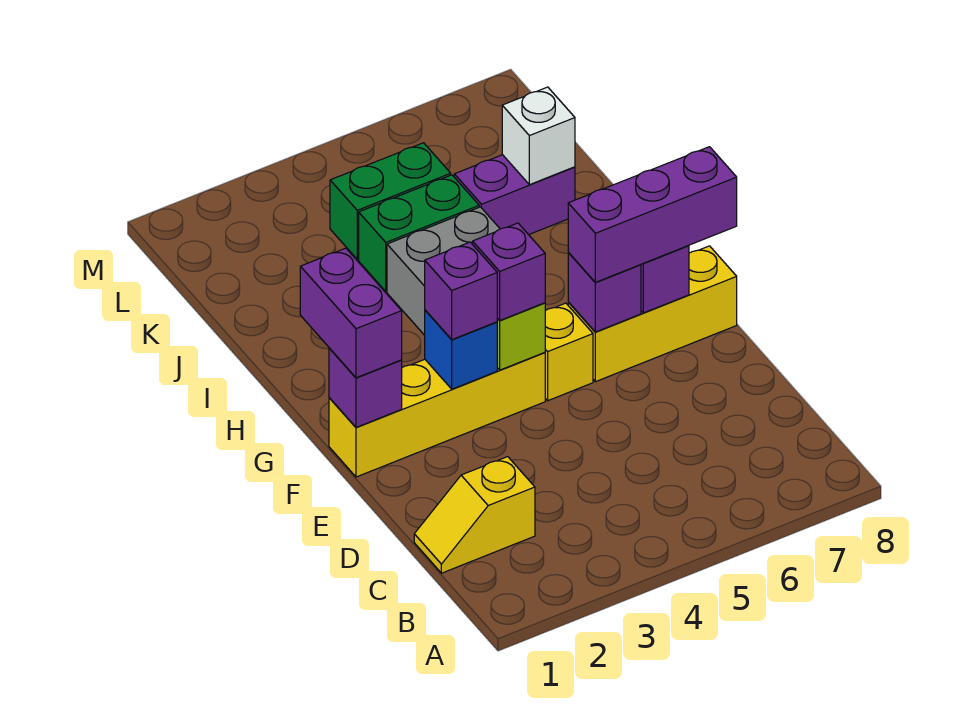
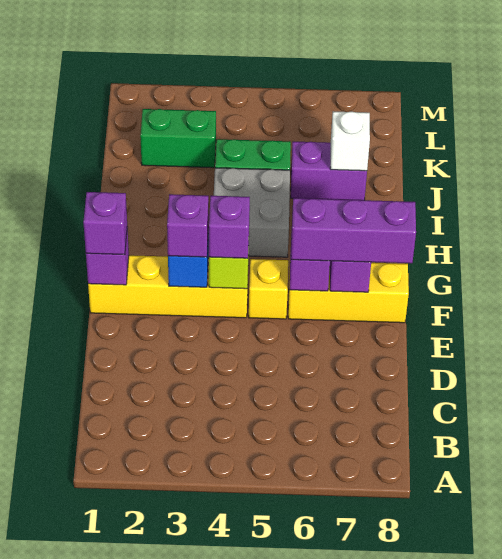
yellow 1x2 slope [414,457,535,573] -> none
purple 1x2 brick [300,248,402,378] -> purple 1x1 brick [83,192,127,255]
green 1x2 brick [330,143,451,259] -> green 1x2 brick moved to [140,109,216,168]

